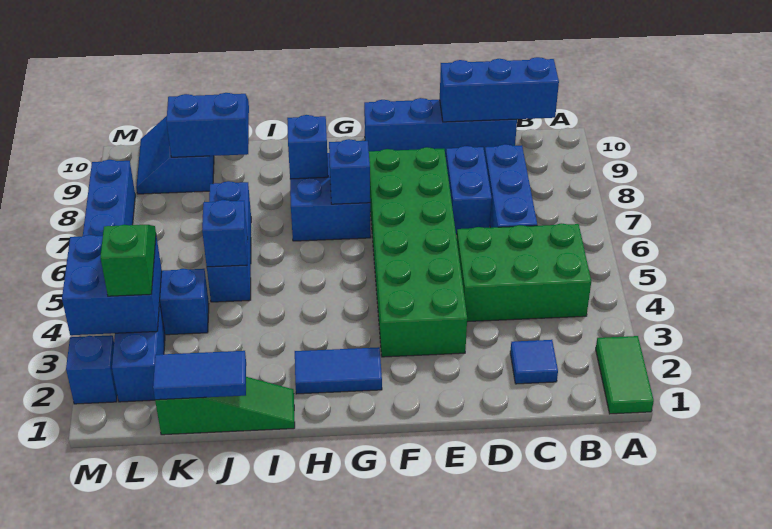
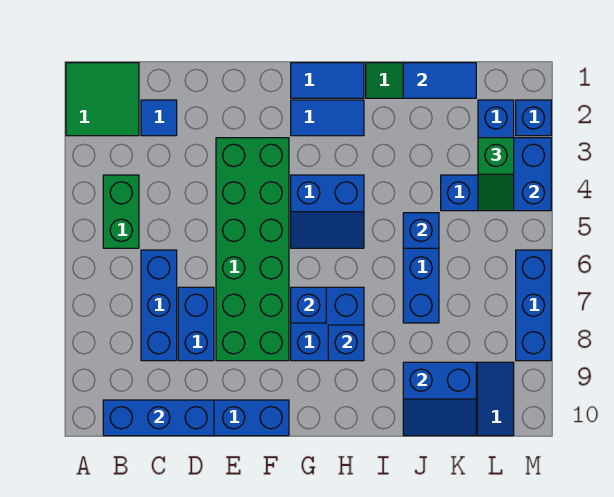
green 1x2 tile [596,336,654,414] -> green 2x2 tile [66,63,139,136]
green 2x3 brick [457,223,591,322] -> green 1x2 brick [103,175,139,248]
none -> blue 1x2 tile [291,63,364,98]
none -> blue 2x2 slope [291,175,364,248]

